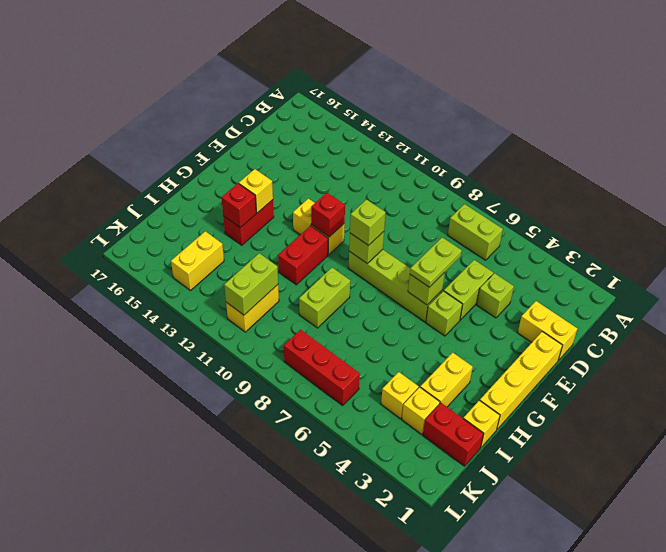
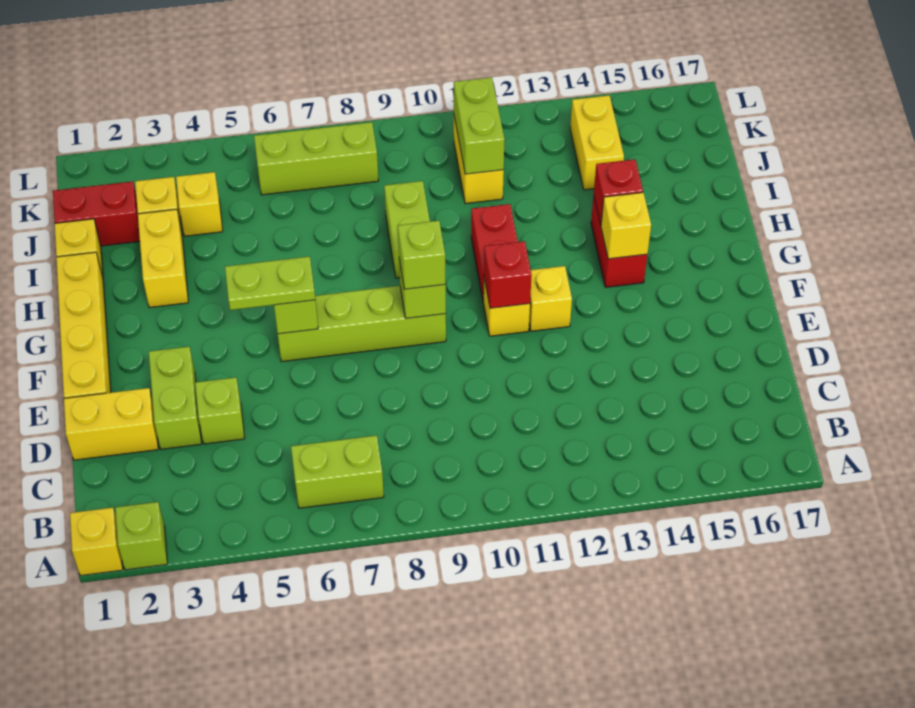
none -> yellow 1x1 brick [70,508,123,576]
lime 1x2 brick [444,260,493,320] -> lime 1x2 brick moved to [149,347,201,449]
lime 1x2 plate [410,237,462,287] -> lime 1x2 plate turned to [225,256,315,310]
lime 1x1 brick [426,291,463,336] -> lime 1x1 brick moved to [115,502,167,570]
red 1x3 brick [284,330,360,405] -> lime 1x3 brick [254,122,378,195]

